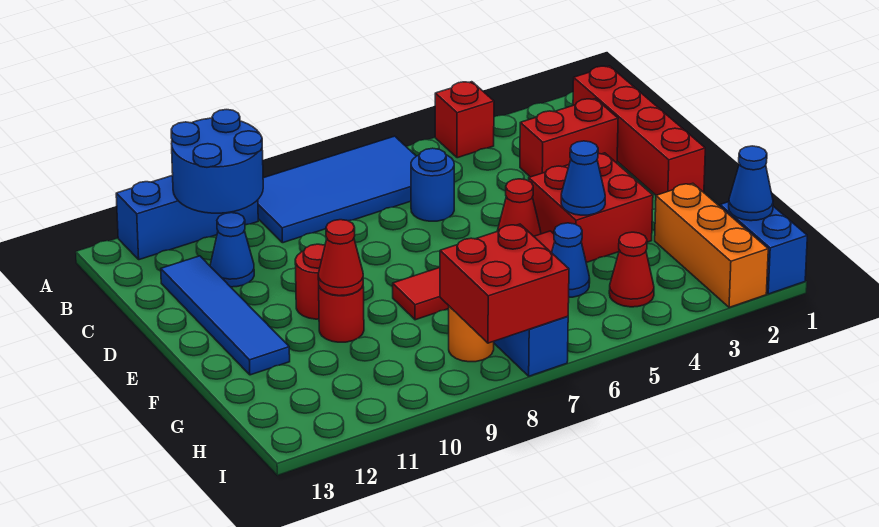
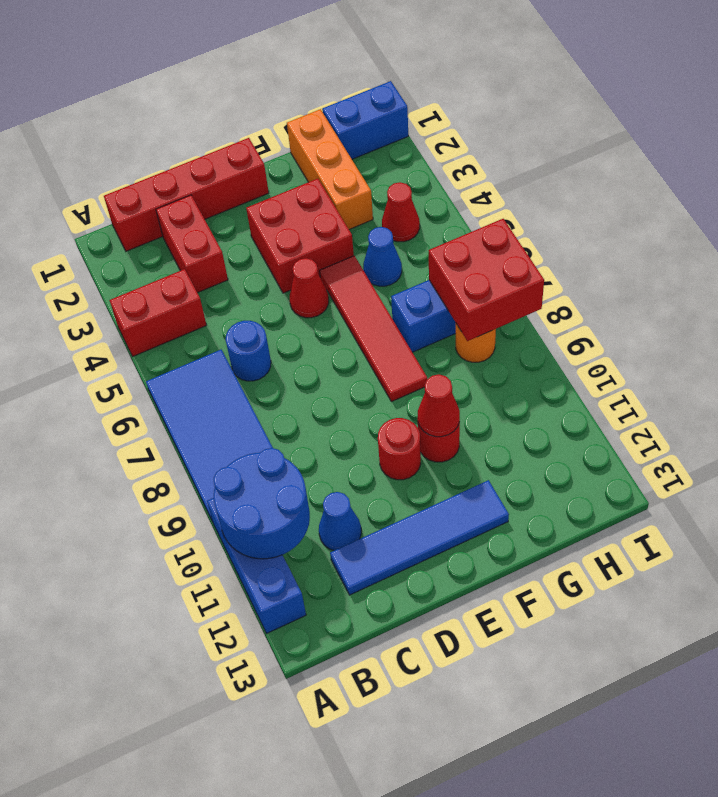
red 1x1 brick [435,82,494,158] -> red 1x2 brick [109,269,206,356]
blue 1x1 cone [561,141,605,215] -> none
orange 1x3 brick [655,183,768,307] -> orange 1x3 brick turned to [287,109,373,229]
blue 1x1 cone [729,146,773,221] -> none

